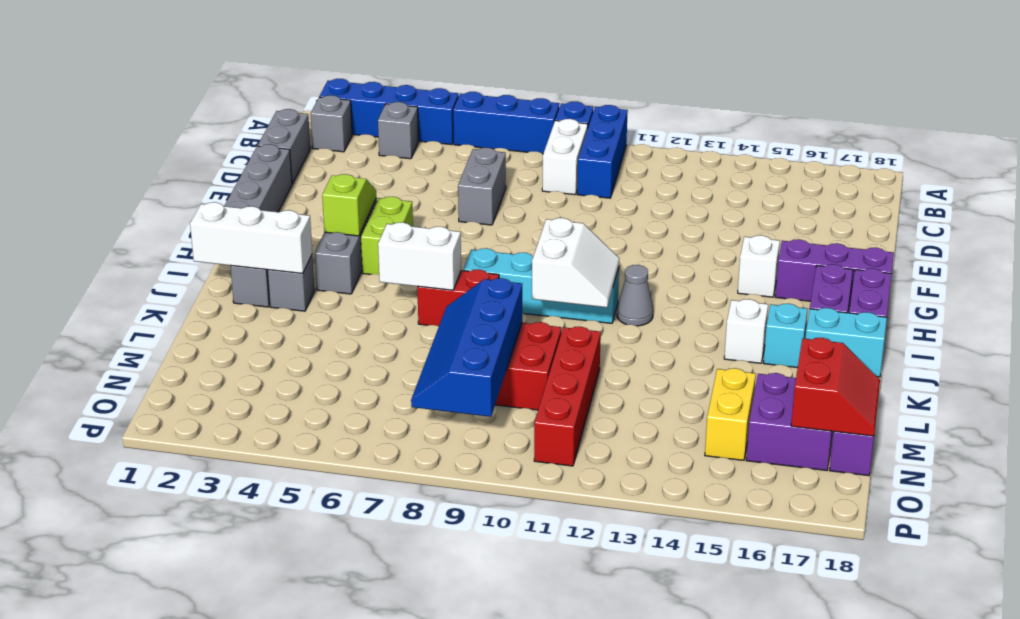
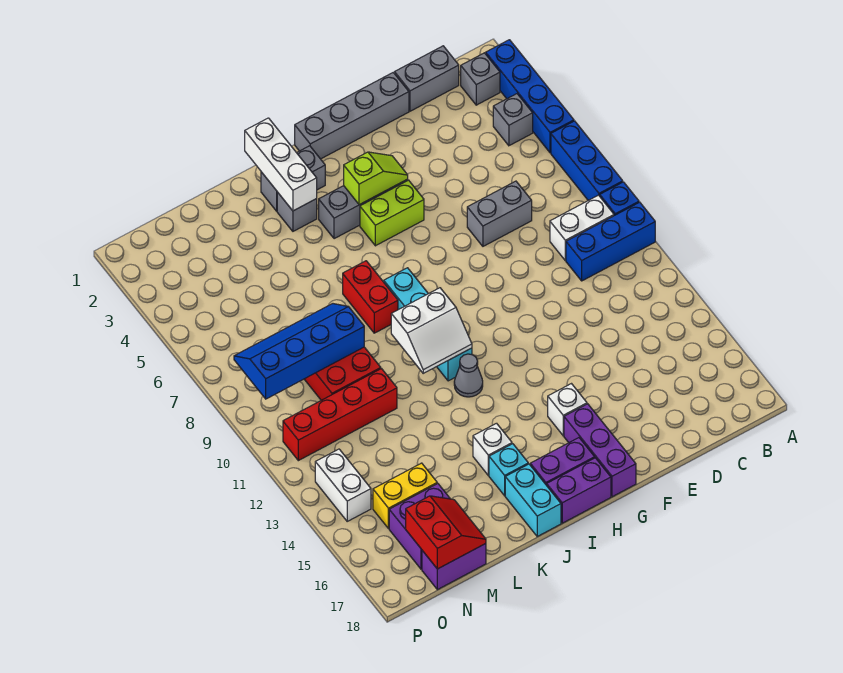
white 1x2 brick [378,222,461,290] -> white 1x2 brick moved to [315,449,371,521]
red 2x2 slope [791,338,880,436] -> red 2x2 slope turned to [406,496,486,569]

